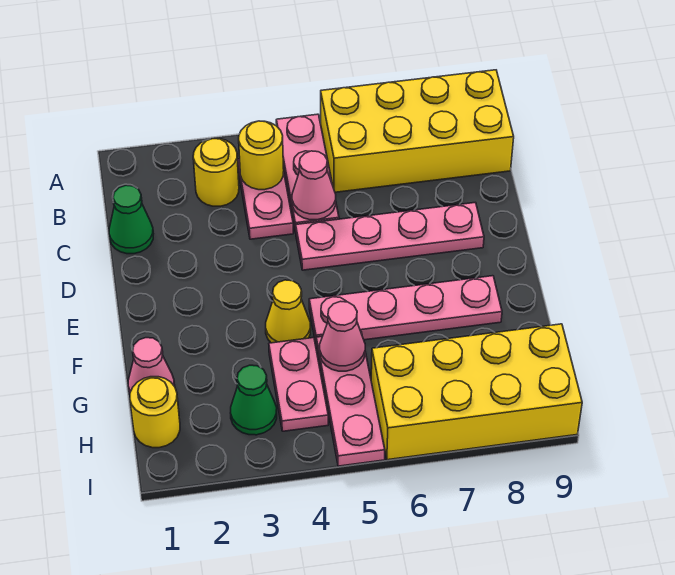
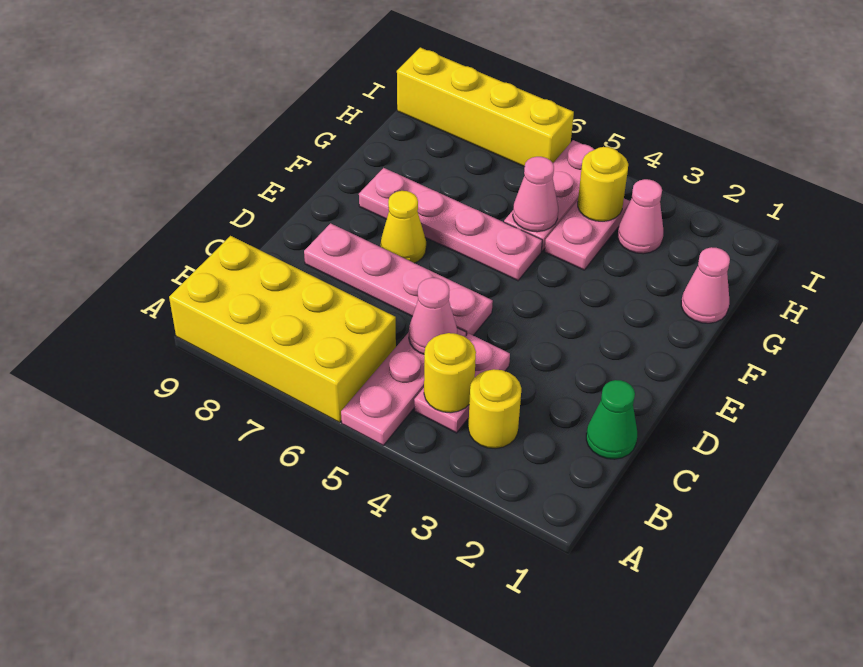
yellow 1x1 cone [266,280,311,343] -> yellow 1x1 cone moved to [381,191,426,263]
yellow 1x1 round brick [130,377,180,448] -> yellow 1x1 round brick moved to [578,147,628,221]
green 1x1 cone [231,365,277,435] -> pink 1x1 cone [618,179,663,254]
yellow 2x4 brick [371,324,582,460] -> yellow 1x4 brick [397,48,574,167]

